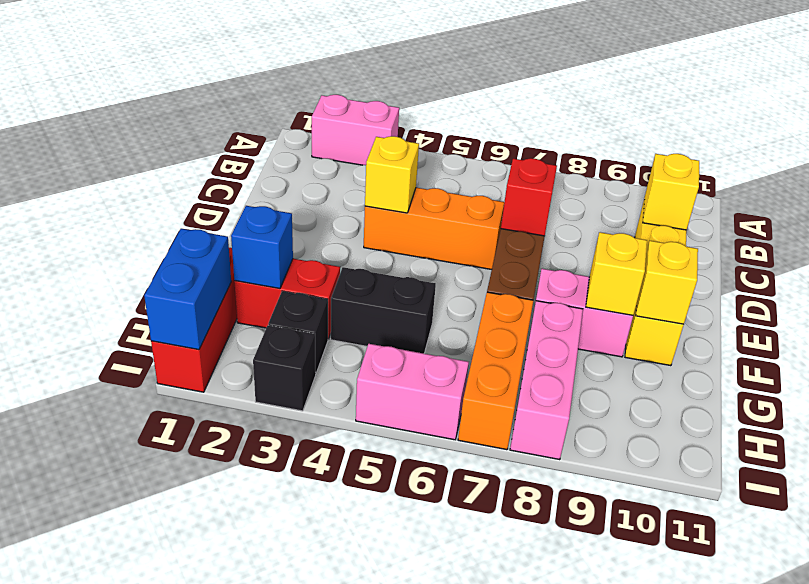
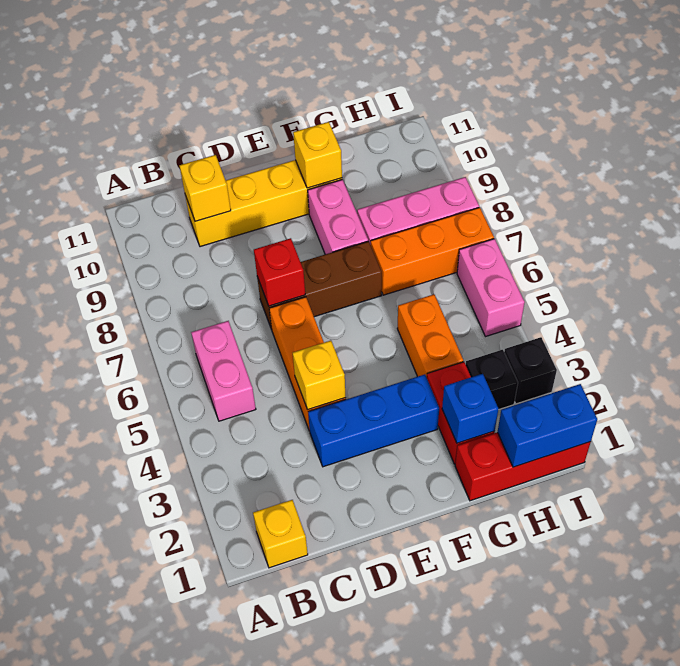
pink 1x2 brick [312,95,399,165] -> pink 1x2 brick moved to [191,321,256,421]
none -> blue 1x3 brick [308,374,439,467]
yellow 1x1 brick [586,232,647,315] -> yellow 1x1 brick moved to [253,500,308,568]
black 1x2 brick [331,267,436,353] -> orange 1x2 brick [397,294,463,377]

